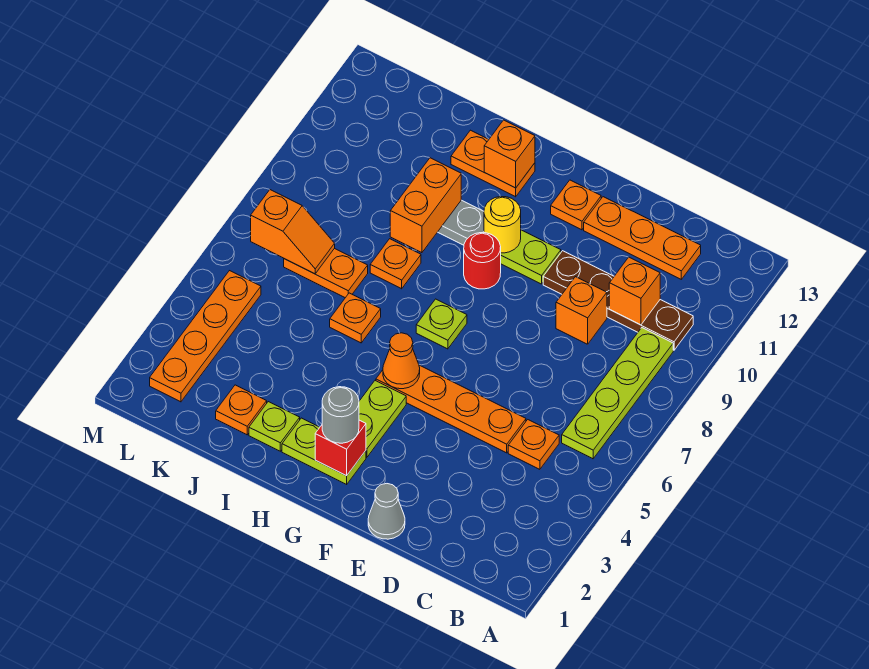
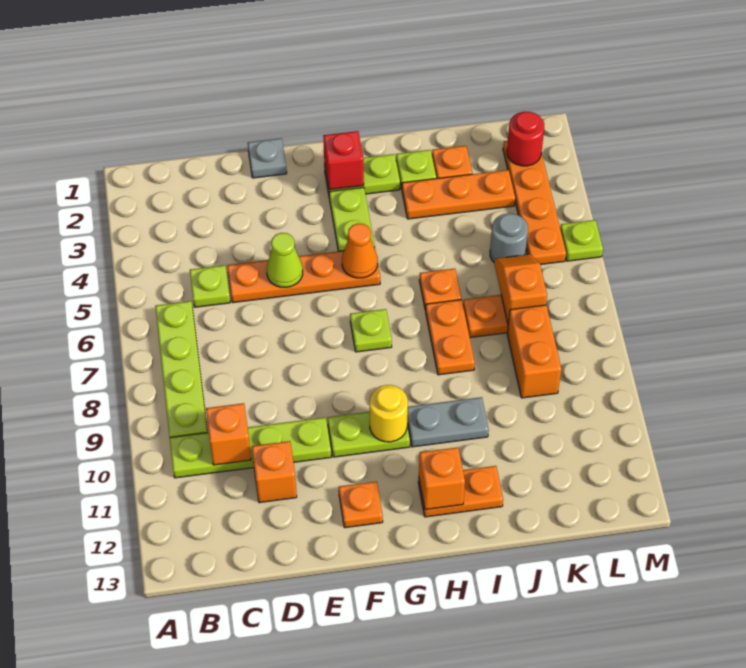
brown 1x4 plate [543,251,693,350] -> lime 1x4 plate [170,417,331,478]
orange 1x1 plate [508,420,559,469] -> lime 1x1 plate [190,265,230,307]
orange 1x3 plate [584,197,701,279] -> orange 1x3 plate moved to [402,170,515,219]
orange 1x1 brick [556,277,607,344] -> orange 1x1 brick moved to [252,441,297,503]
grey 1x1 cone [368,484,405,539] -> grey 1x1 plate [248,138,287,178]
none -> lime 1x1 cone [267,233,303,287]
grey 1x1 round brick [322,387,359,443] -> grey 1x1 round brick moved to [490,213,528,262]
red 1x1 round brick [464,233,501,289] -> red 1x1 round brick moved to [507,112,544,166]
orange 1x1 plate [370,239,421,289] -> orange 1x2 plate [425,300,475,375]
orange 1x2 brick [390,158,461,253] -> orange 1x2 brick moved to [507,305,562,398]
orange 1x2 slope [251,190,335,274] -> orange 1x2 slope turned to [494,254,547,323]
none -> lime 1x1 plate [560,220,603,261]

